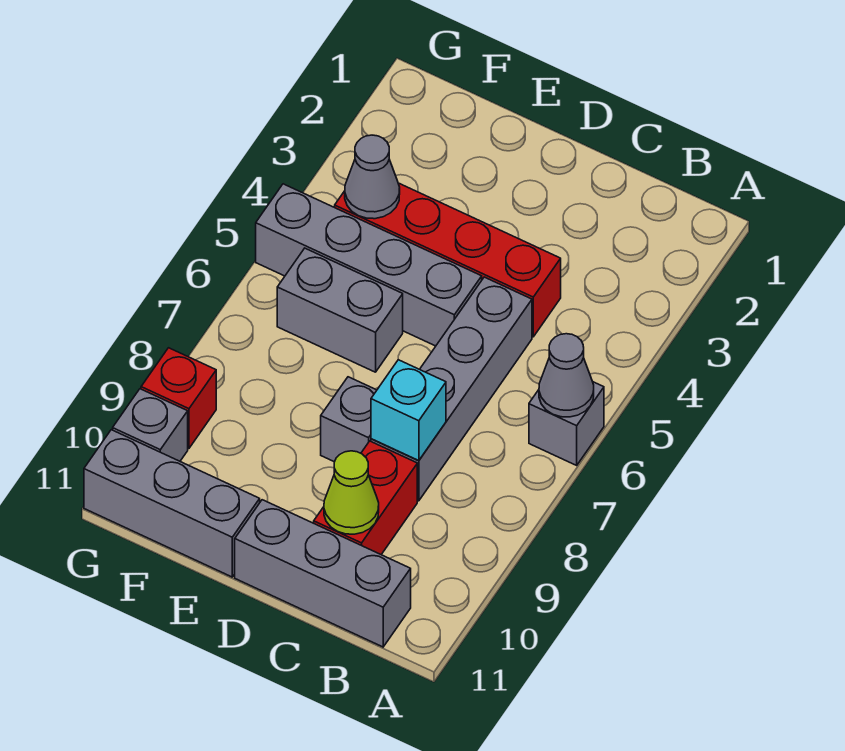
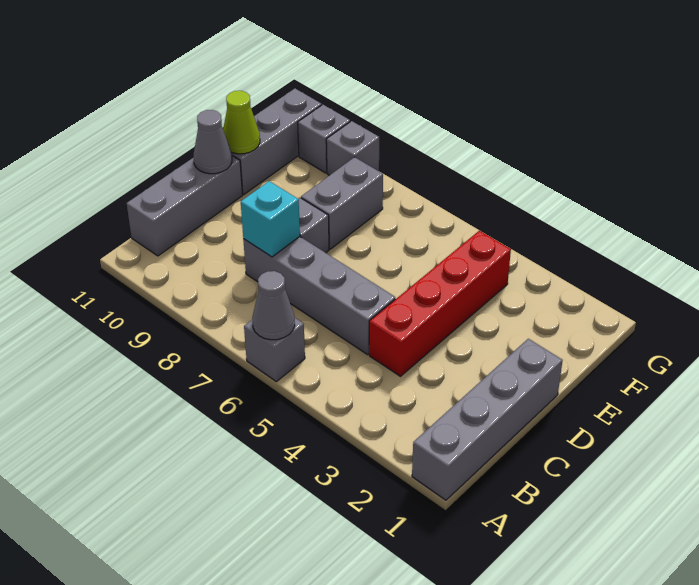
red 1x2 brick [314,441,417,554] -> none
lime 1x1 cone [324,451,379,534] -> lime 1x1 cone moved to [223,91,260,154]
grey 1x4 brick [256,184,482,346] -> grey 1x4 brick moved to [412,339,563,500]
grey 1x2 brick [277,248,403,372] -> grey 1x2 brick moved to [301,157,383,249]
grey 1x1 cone [345,135,400,219] -> grey 1x1 cone moved to [194,110,232,174]
red 1x1 brick [141,348,216,448] -> grey 1x1 brick [326,121,379,175]

